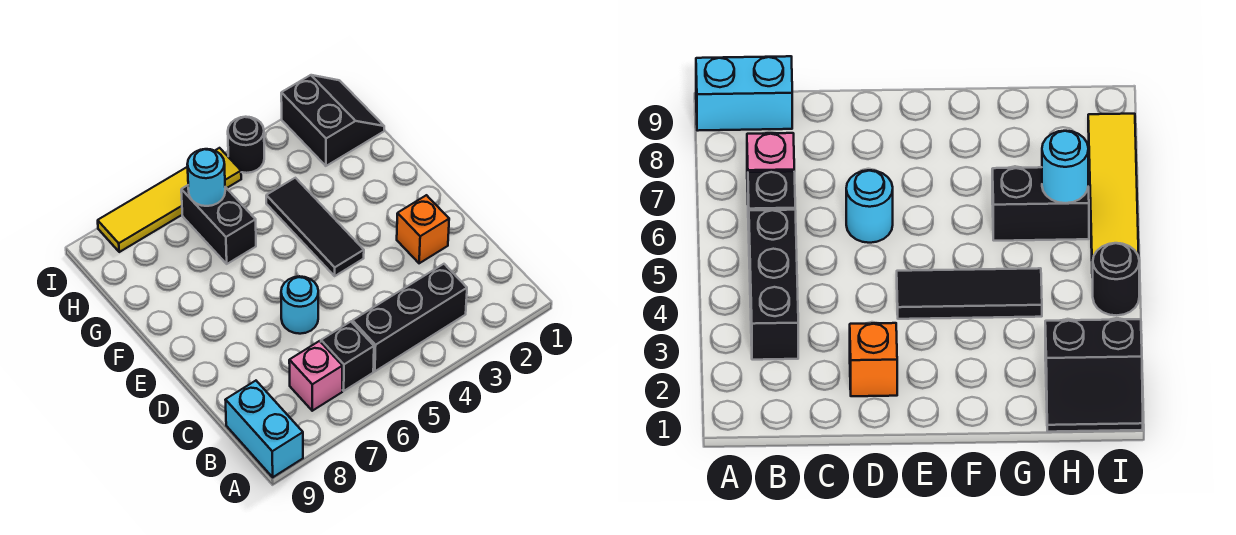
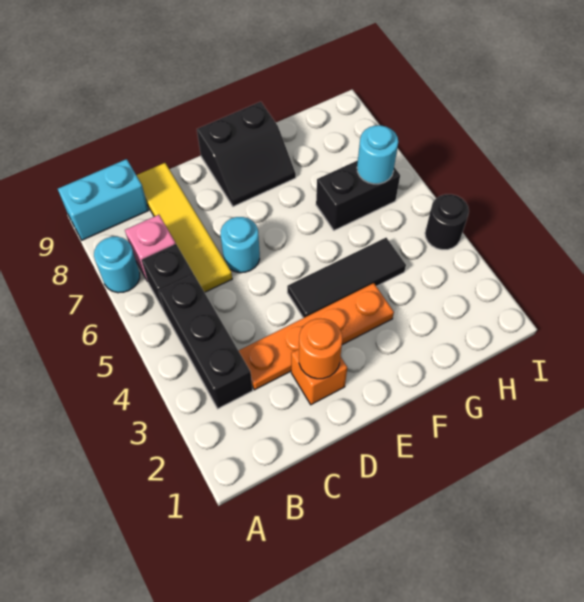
none -> cyan 1x1 round brick [94,237,140,293]
none -> orange 1x4 plate [239,283,394,390]
none -> orange 1x1 round brick [299,319,342,379]
black 2x2 slope [281,75,384,166] -> black 2x2 slope moved to [197,102,296,207]
yellow 1x4 tile [98,148,241,252] -> yellow 1x4 tile moved to [136,163,232,292]

